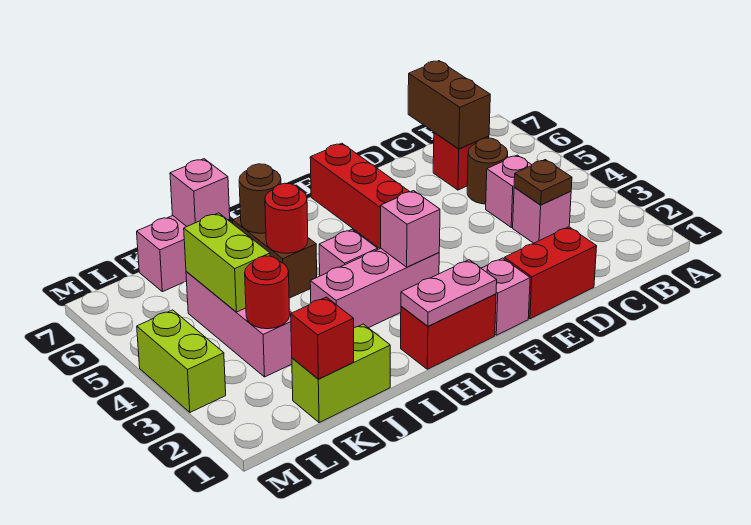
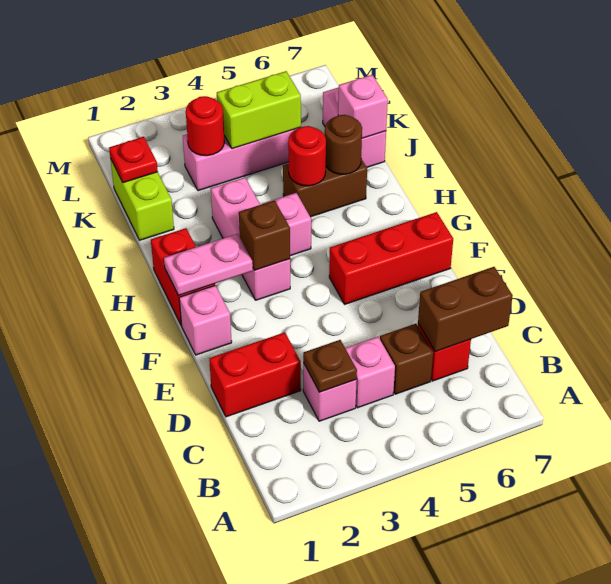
brown 1x1 round brick [467,138,508,204] -> brown 1x1 brick [380,324,433,394]
red 1x2 brick [504,227,597,319] -> red 1x2 brick turned to [209,332,301,417]
pink 1x2 plate [401,260,497,326] -> pink 1x2 plate turned to [164,234,253,296]
pink 1x1 brick [381,191,440,267] -> brown 1x1 brick [239,200,290,270]
red 1x1 brick [291,297,354,379] -> red 1x1 plate [109,137,158,183]
lime 1x2 brick [137,310,226,412] -> none

